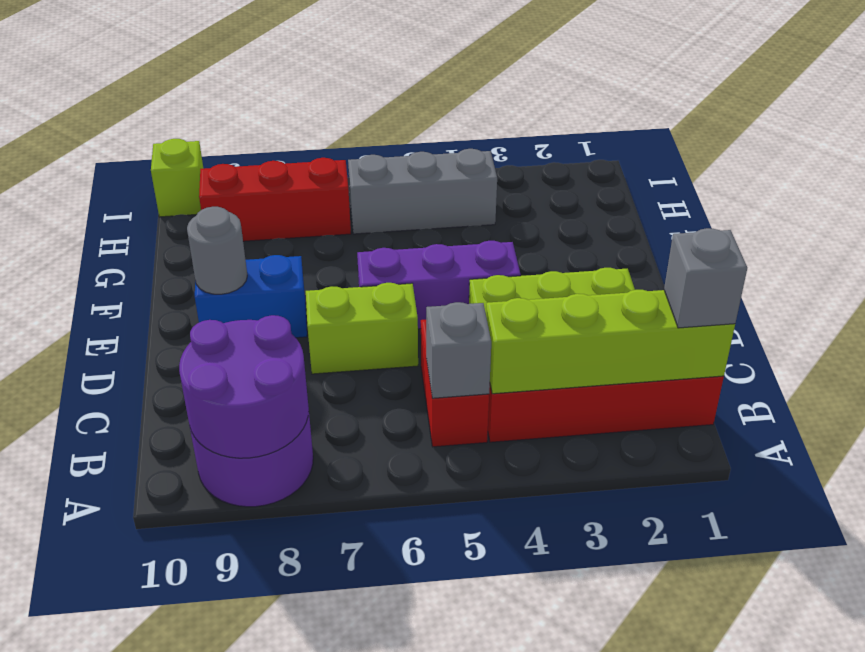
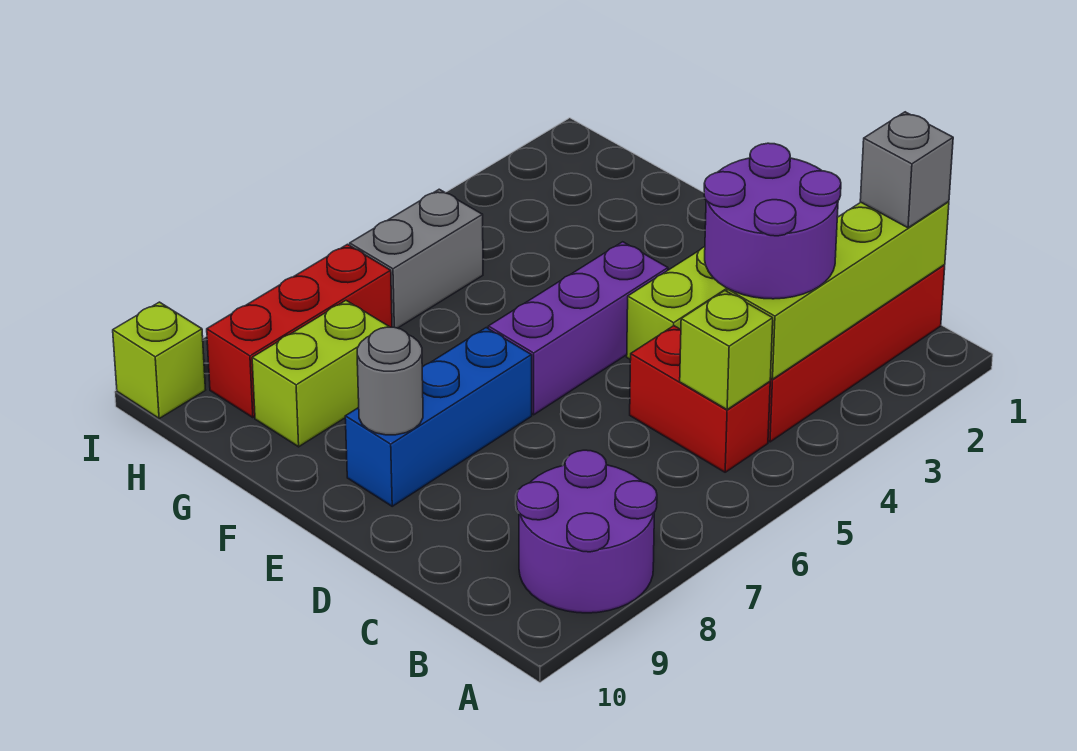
purple 2x2 round brick [179,315,309,458] -> purple 2x2 round brick moved to [704,143,841,299]
grey 1x1 brick [426,302,491,398] -> lime 1x1 brick [680,291,773,410]
lime 1x2 brick [306,283,418,374] -> lime 1x2 brick moved to [252,301,389,447]
blue 1x2 brick [195,255,307,338] -> blue 1x3 brick [345,328,532,506]
grey 1x3 brick [348,149,497,234] -> grey 1x2 brick [350,189,483,328]

